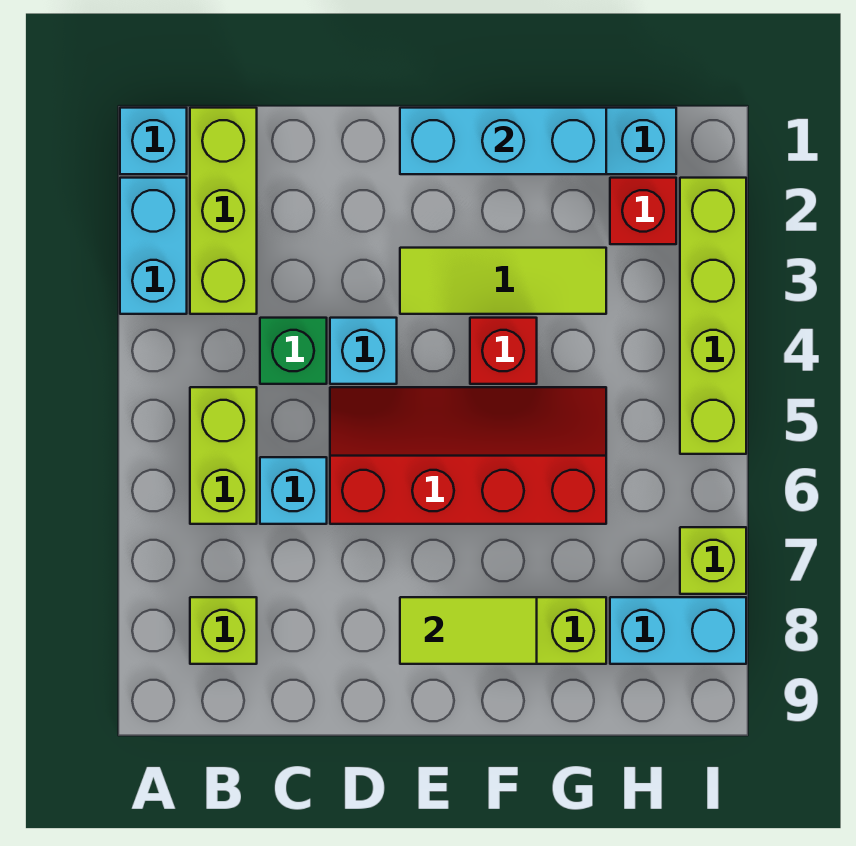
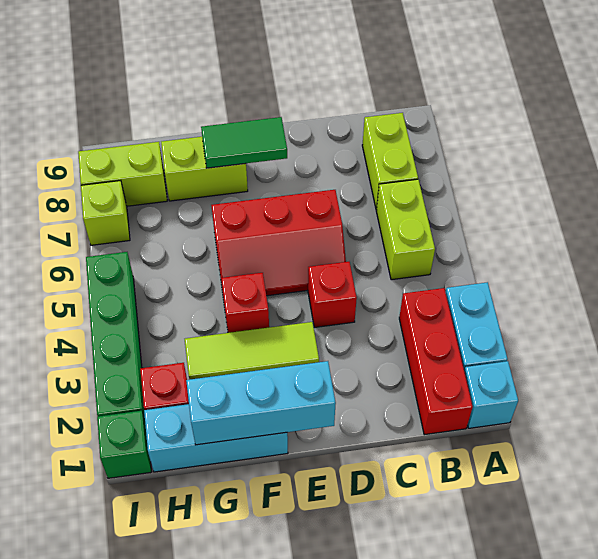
lime 1x3 brick [190,108,257,314] -> red 1x3 brick [399,288,473,435]
lime 1x1 brick [190,597,257,664] -> lime 1x2 brick [362,113,418,210]
green 1x1 brick [260,318,327,384] -> green 1x1 brick moved to [97,411,151,478]
cyan 1x1 brick [260,457,327,524] -> none
cyan 1x1 brick [330,318,397,384] -> red 1x1 brick [308,262,357,327]
red 2x4 slope [330,387,606,524] -> red 2x3 slope [211,190,346,296]
lime 1x2 tile [400,597,537,664] -> green 1x2 tile [201,117,287,168]
cyan 1x2 brick [610,597,746,664] -> lime 1x2 brick [78,142,167,206]
lime 1x4 brick [680,178,746,454] -> green 1x4 brick [86,252,145,420]

